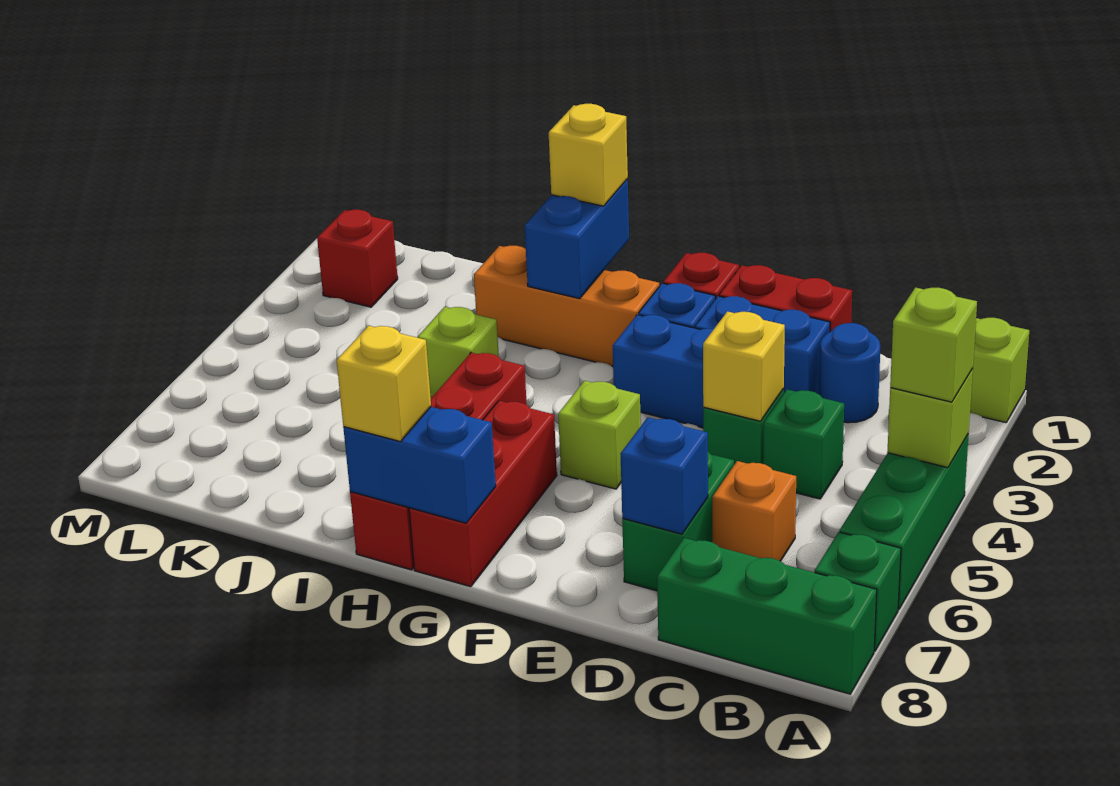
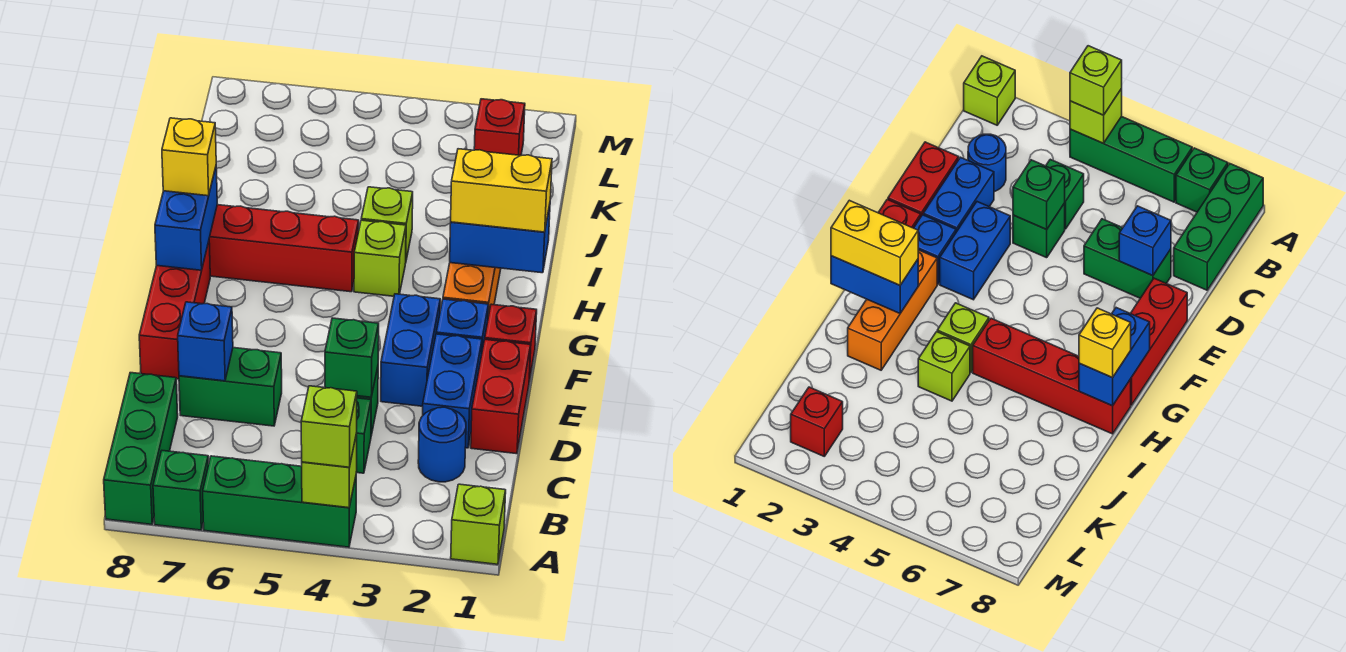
orange 1x1 brick [712,461,796,561] -> none
yellow 1x1 brick [703,311,785,421] -> green 1x1 brick [325,318,379,397]
lime 1x1 brick [558,381,641,489] -> lime 1x1 brick moved to [354,220,406,296]
red 1x3 brick [409,401,557,587] -> red 1x3 brick turned to [139,242,210,379]
yellow 1x1 brick [549,104,628,206] -> yellow 1x2 brick [451,149,552,232]

